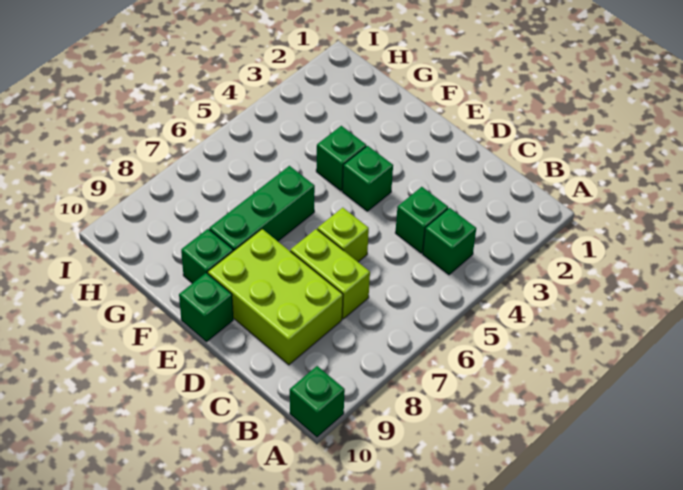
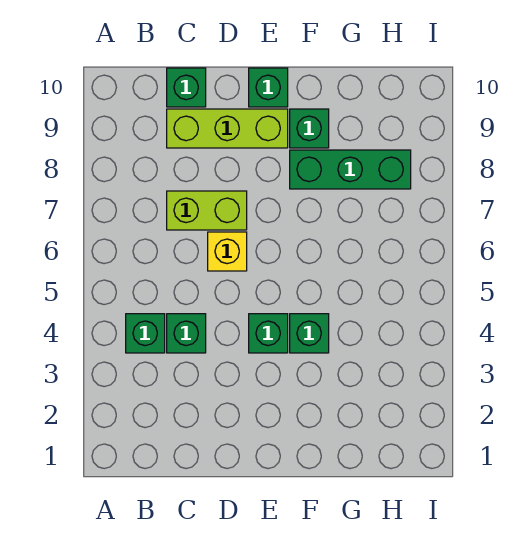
green 1x1 brick [290,366,345,437] -> green 1x1 brick moved to [167,68,206,107]
lime 2x3 brick [208,229,343,365] -> lime 1x3 brick [167,109,288,148]
lime 1x1 brick [317,208,369,262] -> yellow 1x1 brick [208,232,247,271]
green 1x3 brick [209,166,315,251] -> green 1x3 brick turned to [290,150,411,189]

